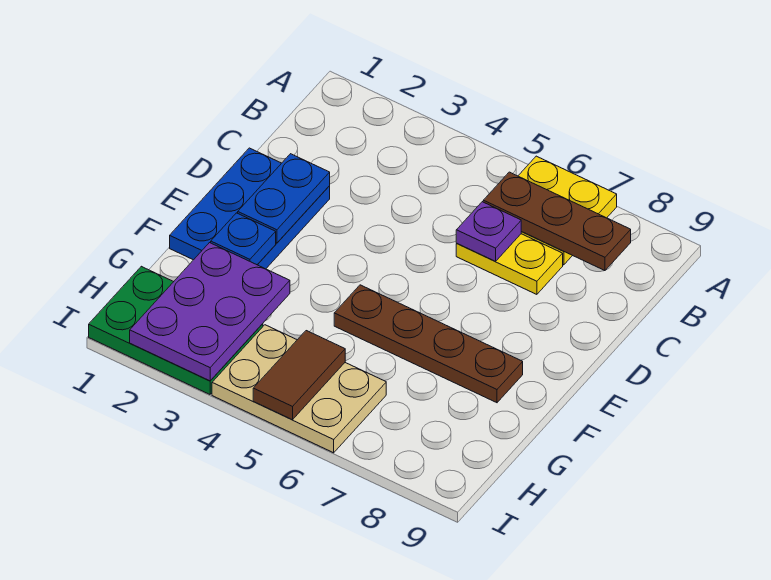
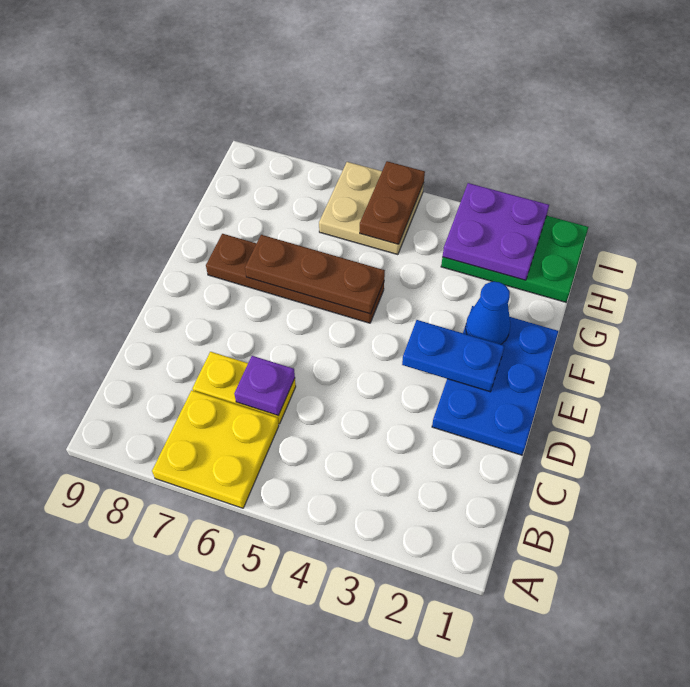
brown 1x3 plate [483,172,631,271] -> brown 1x3 plate moved to [245,235,385,314]
blue 1x2 plate [238,154,330,243] -> blue 1x2 plate turned to [402,320,505,392]
blue 1x1 plate [211,213,276,265] -> blue 1x1 cone [466,282,511,344]
purple 2x3 plate [130,243,290,381] -> purple 2x2 plate [443,183,549,280]
tan 2x3 plate [212,325,386,453] -> tan 2x2 plate [319,162,424,255]
brown 1x2 tile [253,331,345,420] -> brown 1x2 plate [360,161,425,244]

